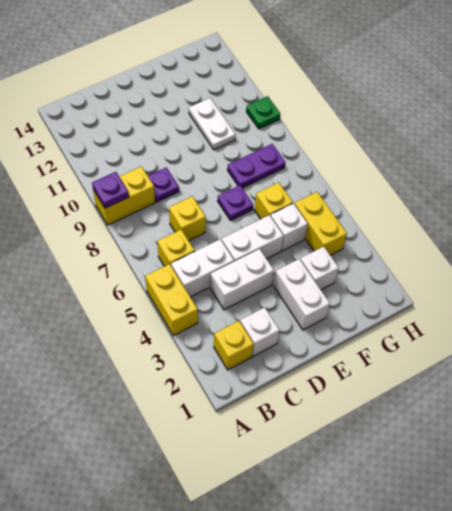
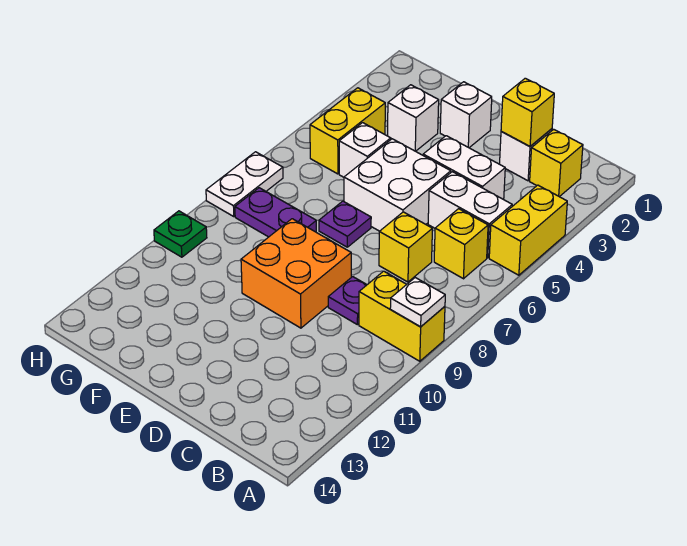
purple 1x1 plate [92,172,129,208] -> white 1x1 plate [390,278,445,327]
white 1x2 brick [222,215,283,261] -> white 2x2 brick [344,139,451,231]
none -> orange 2x2 brick [241,219,351,328]
white 1x2 brick [274,259,330,330] -> white 1x1 brick [440,82,492,148]
yellow 1x1 brick [255,183,293,219] -> yellow 1x1 brick moved to [501,78,554,146]
white 1x2 plate [189,98,236,150] -> white 1x2 plate moved to [206,152,283,216]

